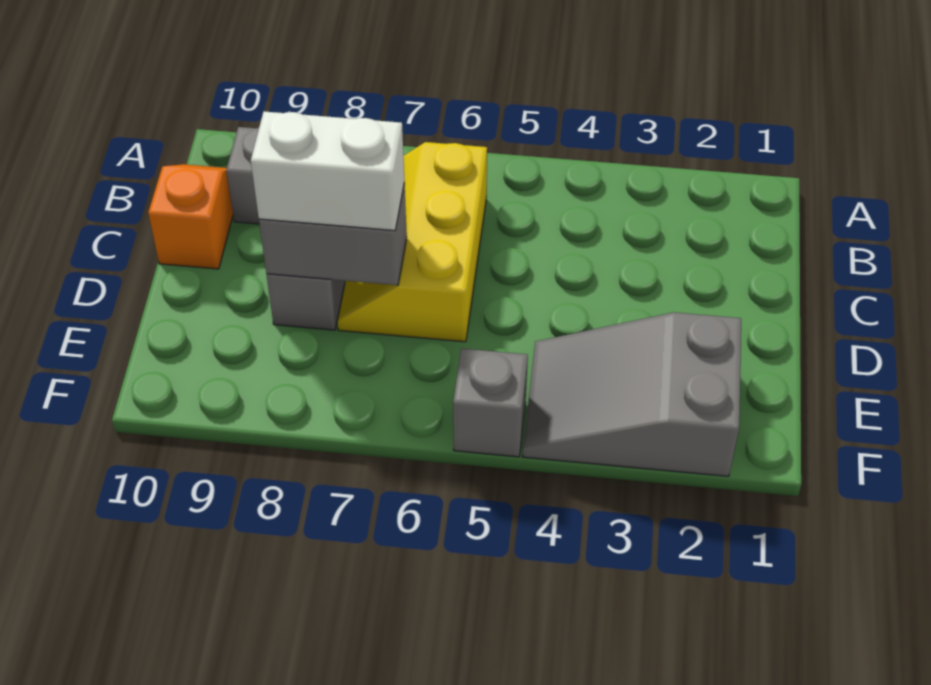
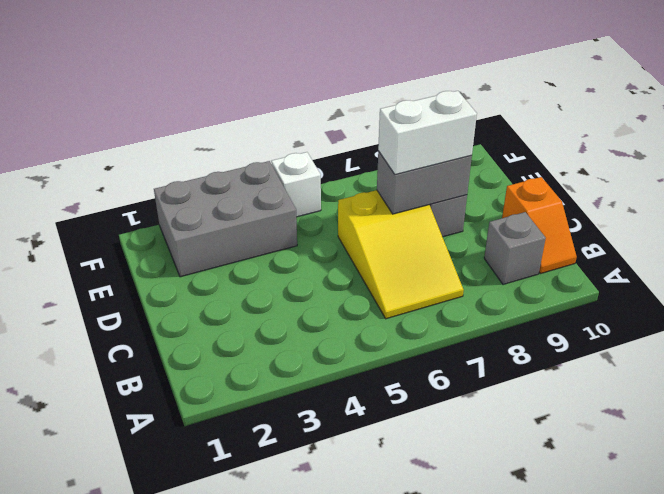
yellow 2x3 slope [338,142,487,342] -> yellow 2x3 slope turned to [338,190,464,319]
grey 2x3 slope [523,312,741,476] -> grey 2x3 brick [154,161,297,277]
grey 1x1 brick [453,348,528,457] -> white 1x1 brick [271,152,321,217]

